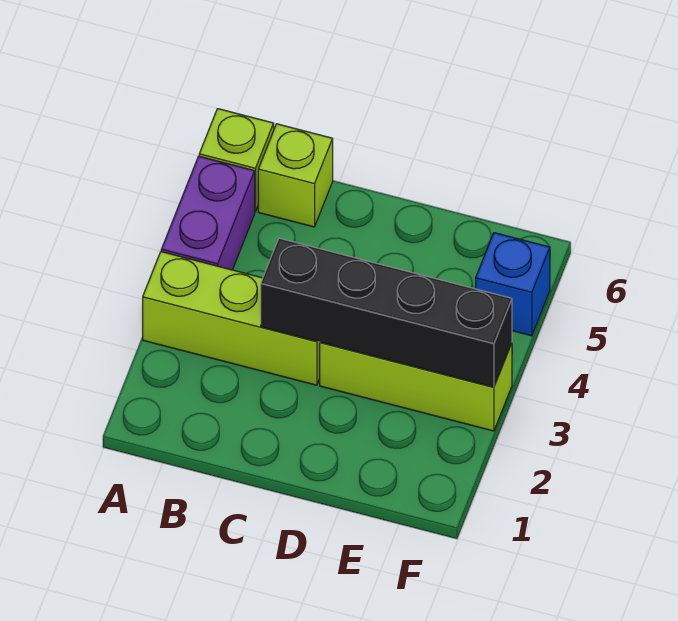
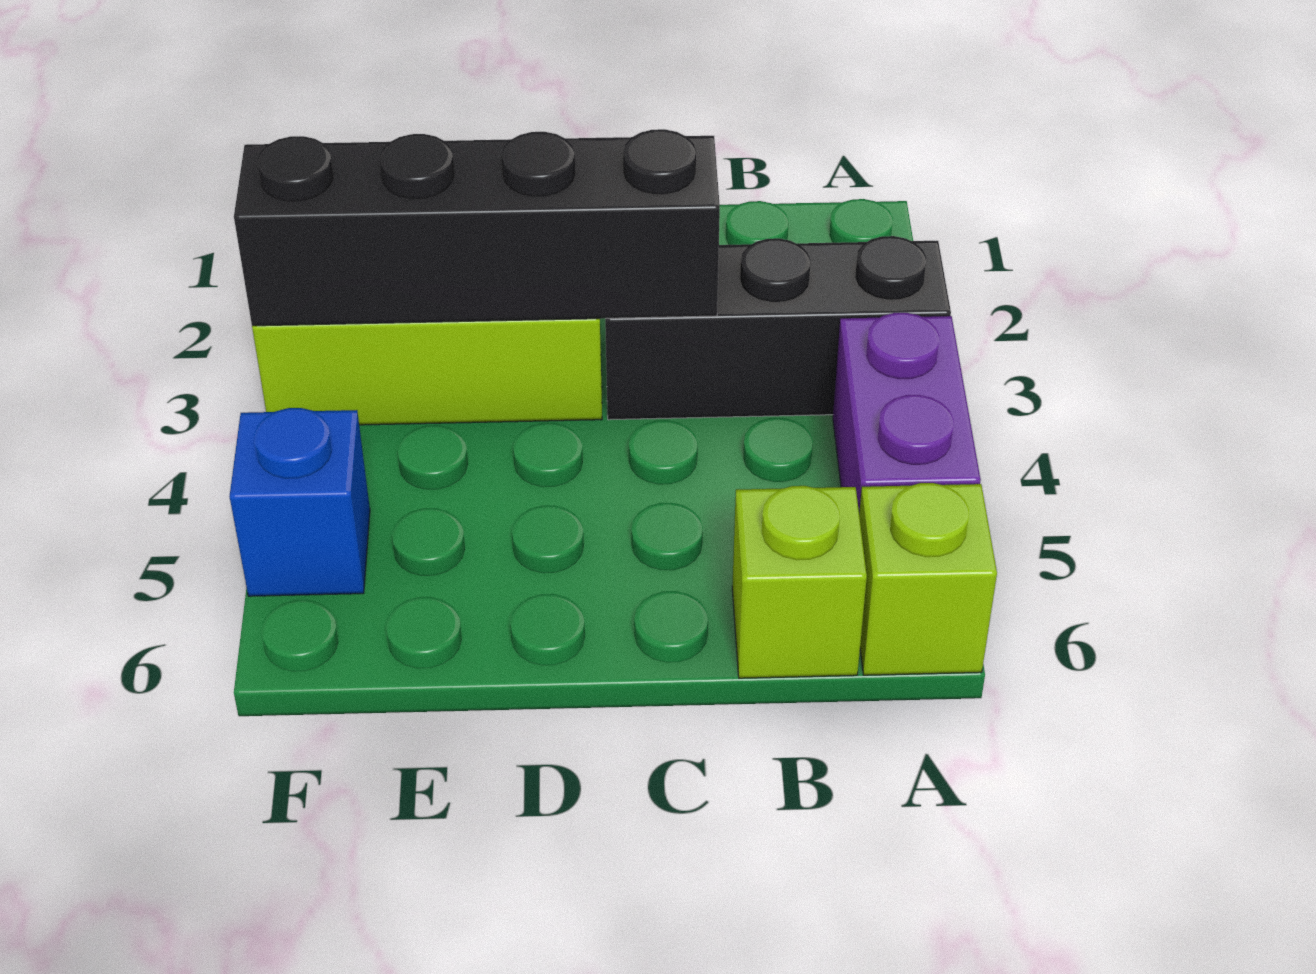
lime 1x3 brick [143,252,320,385] -> black 1x3 brick [605,236,951,420]

